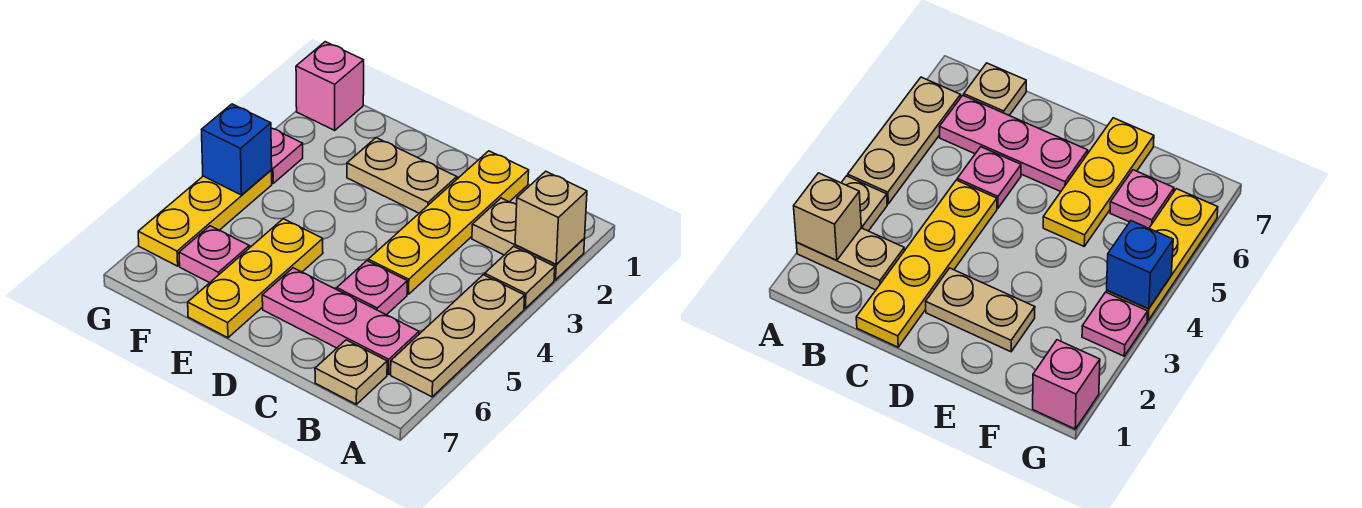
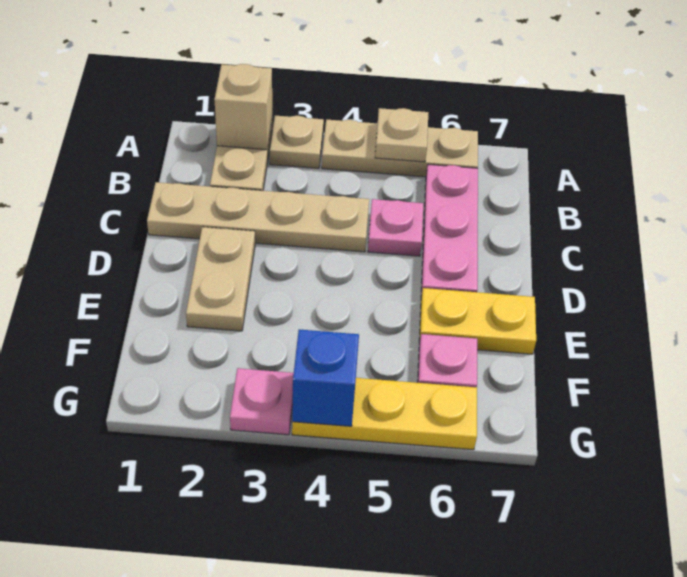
tan 1x1 plate [315,340,387,404] -> tan 1x1 plate moved to [375,108,428,162]
yellow 1x4 plate [368,151,529,294] -> tan 1x4 plate [147,182,369,252]
yellow 1x3 plate [188,219,323,338] -> yellow 1x2 plate [419,288,536,354]
pink 1x1 brick [296,42,364,130] -> none

